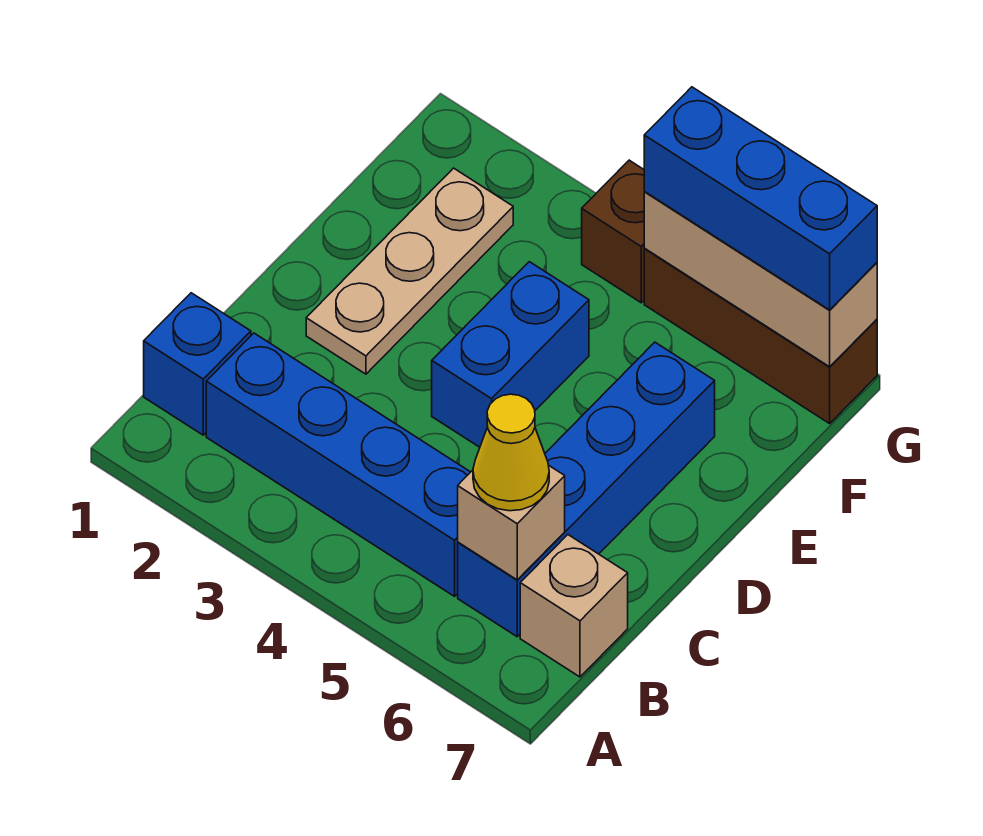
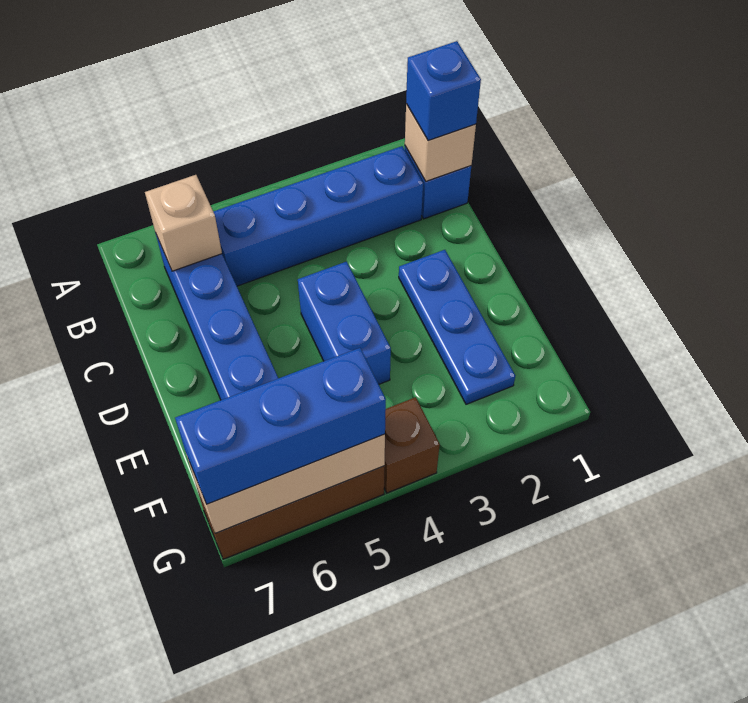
none -> blue 1x1 brick [406,41,481,140]
yellow 1x1 cone [473,394,549,511] -> none
tan 1x1 brick [520,535,628,677] -> tan 1x1 brick moved to [405,104,476,181]
tan 1x3 plate [306,168,513,374] -> blue 1x3 plate [399,250,515,404]

